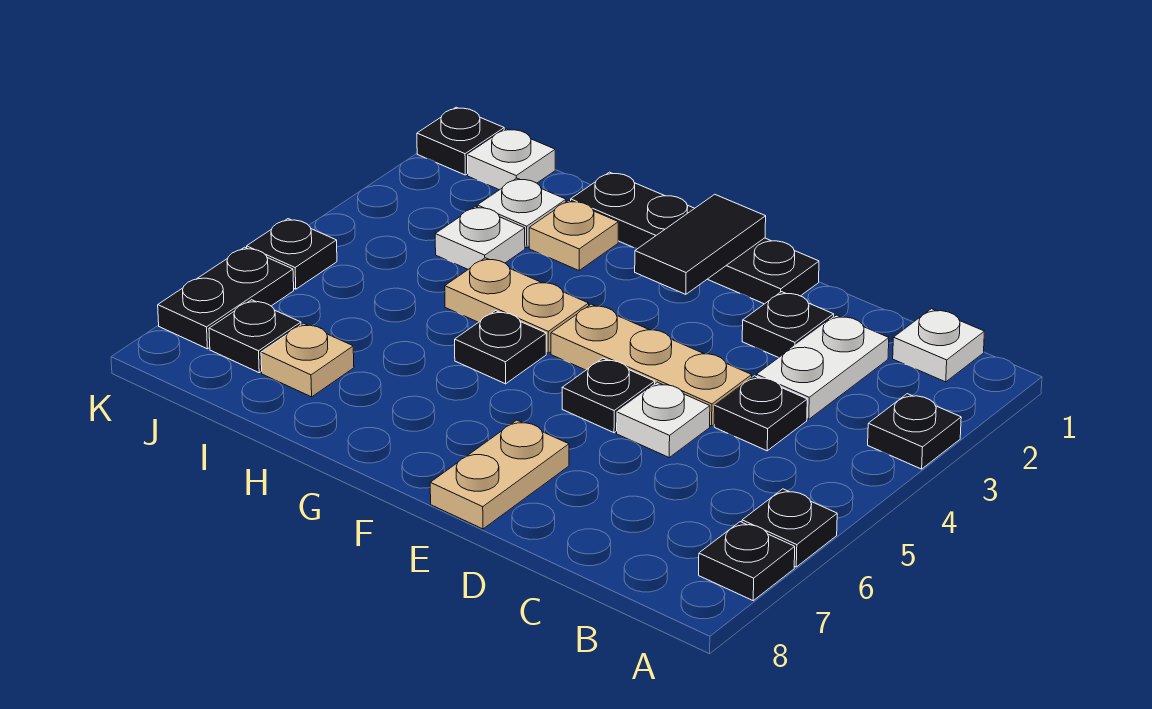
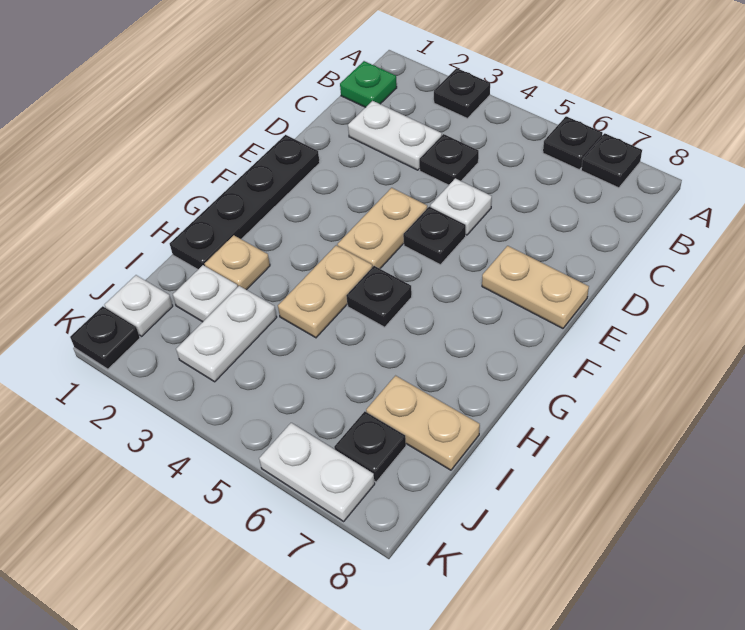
white 1x1 plate [893,309,984,382] -> green 1x1 plate [340,61,397,107]
black 1x1 plate [742,292,834,358] -> none
tan 1x3 plate [551,304,752,426] -> tan 1x2 plate [337,188,427,268]
black 1x2 tile [635,194,766,294] -> none
white 1x1 plate [435,206,525,269] -> white 1x2 plate [176,286,277,382]
tan 1x1 plate [261,323,354,397] -> tan 1x2 plate [366,376,480,470]
black 1x1 plate [247,219,337,289] -> none
black 1x2 plate [158,247,294,349] -> white 1x2 plate [259,423,375,521]

